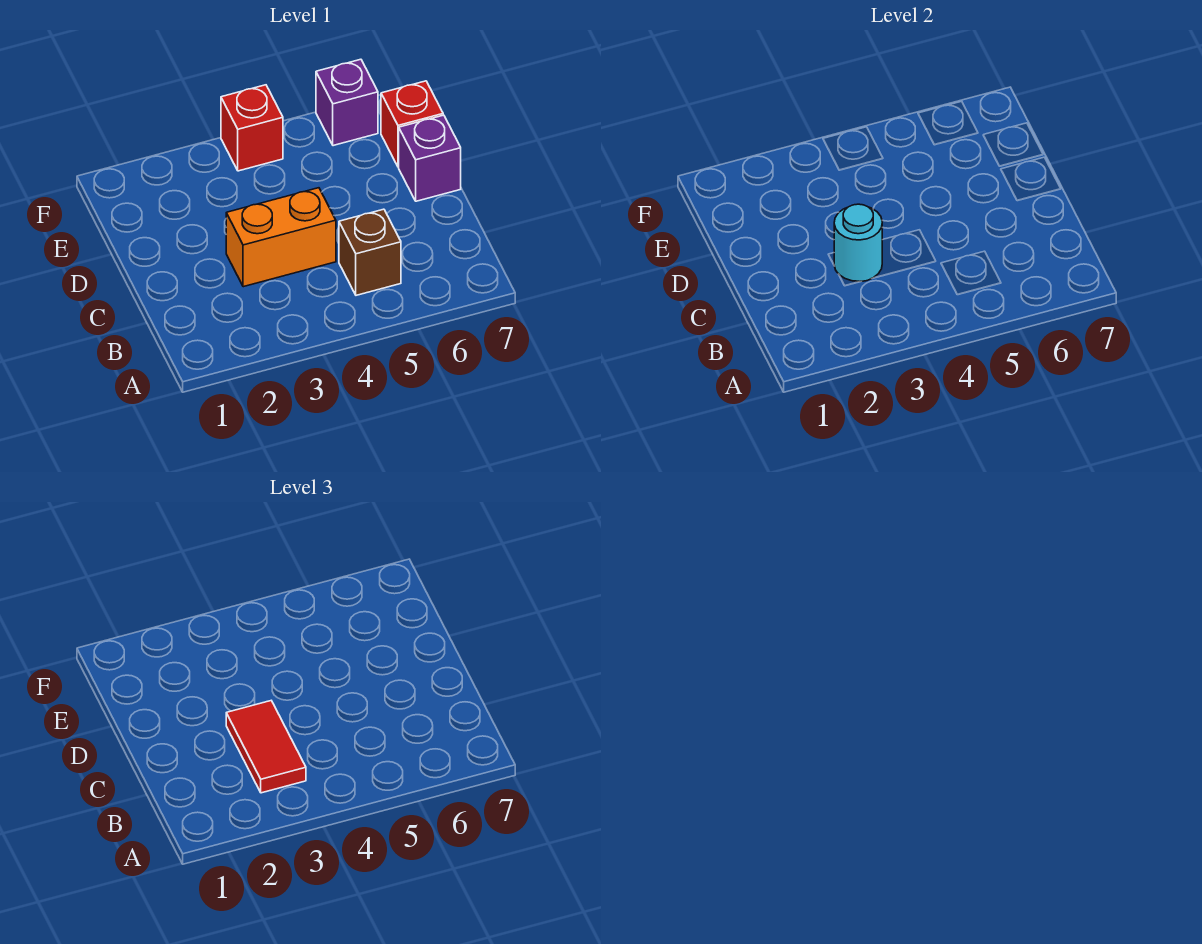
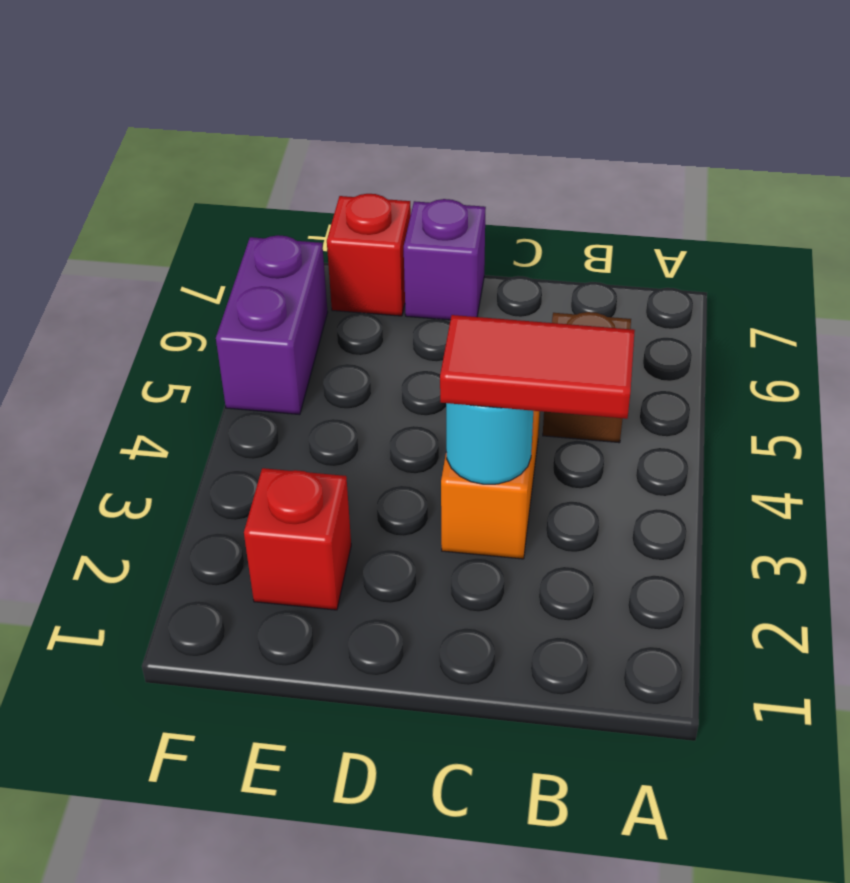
red 1x1 brick [221,85,283,171] -> red 1x1 brick moved to [244,468,351,610]
purple 1x1 brick [316,59,378,146] -> purple 1x2 brick [216,235,328,415]

